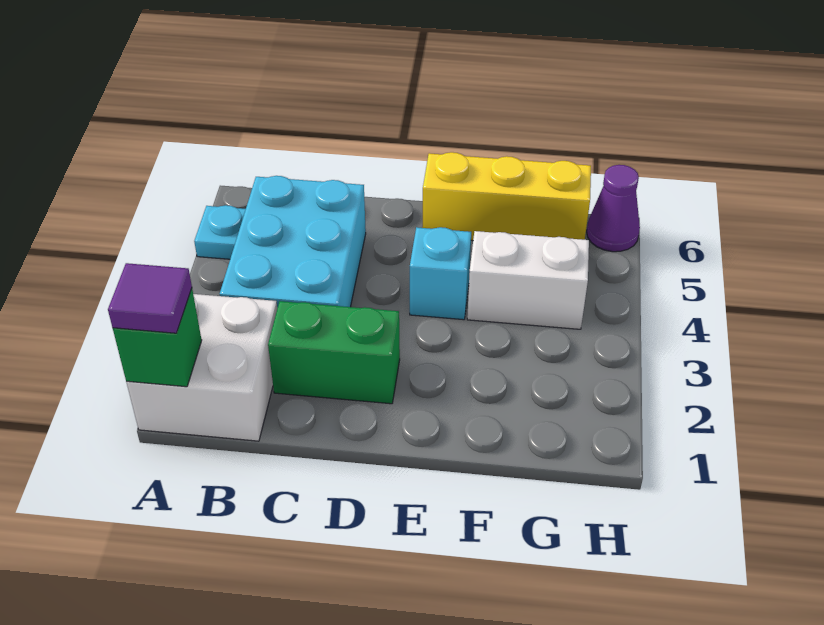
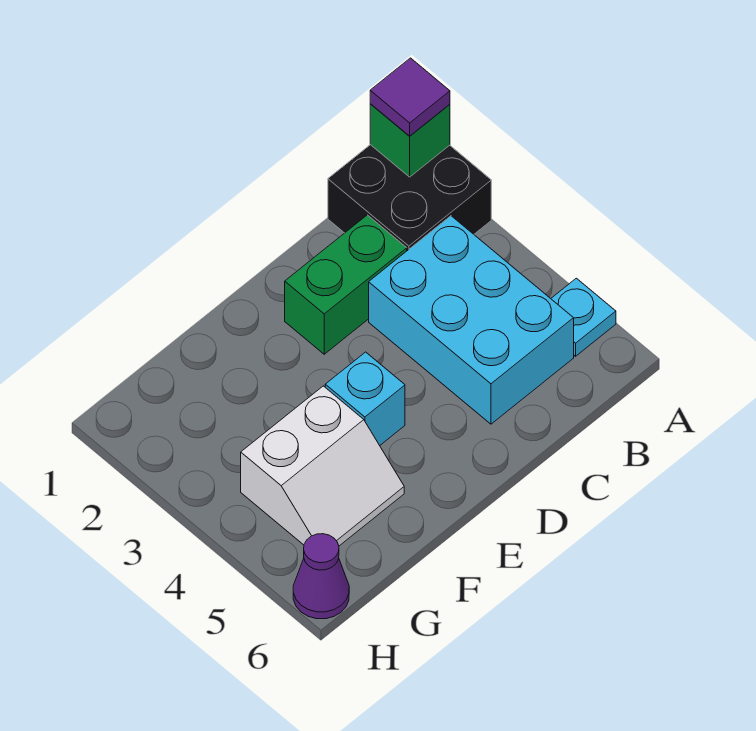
white 2x2 brick [126,294,277,441] -> black 2x2 brick [328,145,491,251]
yellow 1x3 brick [422,152,591,241] -> none

